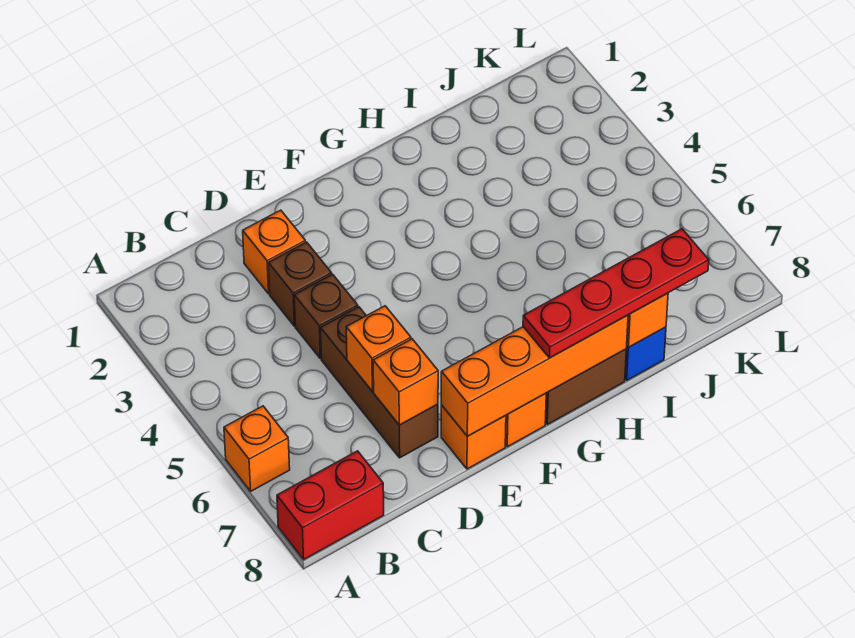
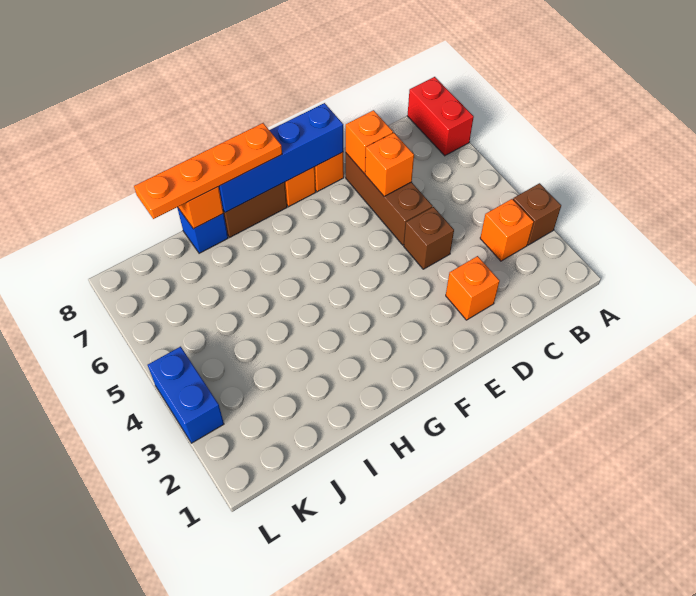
orange 1x1 brick [224,406,290,491] -> orange 1x1 brick moved to [480,199,534,261]
red 1x2 brick [277,451,384,560] -> red 1x2 brick turned to [407,77,474,156]
brown 1x1 brick [268,242,332,326] -> brown 1x1 brick moved to [513,183,561,245]
orange 1x4 brick [441,315,628,436] -> blue 1x4 brick [219,103,343,213]
red 1x4 plate [523,229,709,358] -> orange 1x4 plate [134,123,282,219]
none -> blue 1x2 brick [148,347,224,443]

